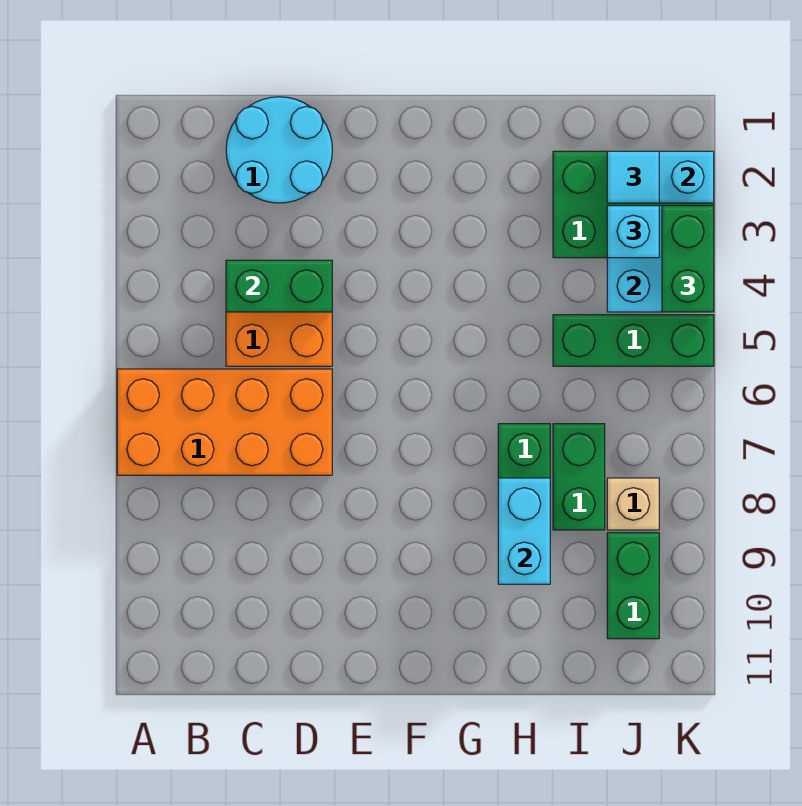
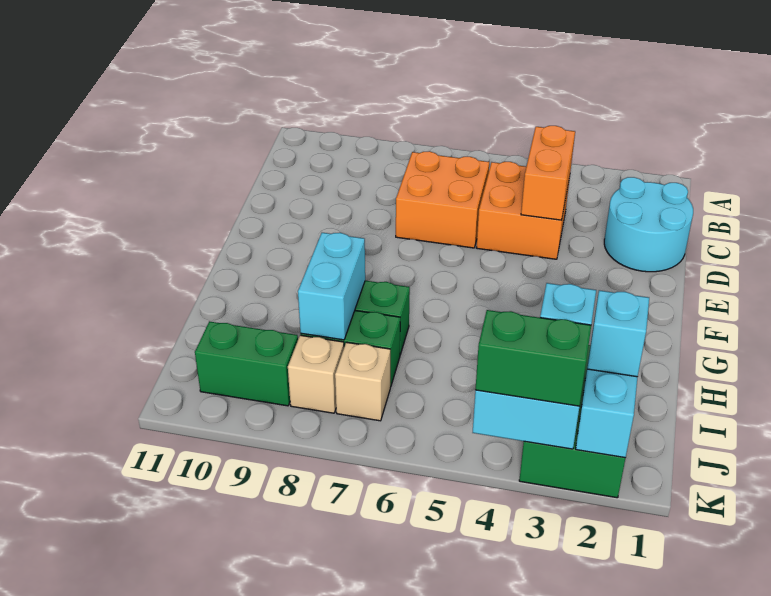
orange 2x4 brick [117,369,332,475] -> orange 2x2 brick [396,151,489,248]
green 1x2 brick [226,260,332,312] -> orange 1x2 brick [521,126,575,220]
cyan 1x2 brick [498,478,550,584] -> cyan 1x2 brick turned to [298,233,365,340]
green 1x3 brick [553,315,714,366] -> none
cyan 1x1 tile [607,151,659,203] -> cyan 1x1 brick [587,290,649,377]
none -> tan 1x1 brick [335,342,390,421]

